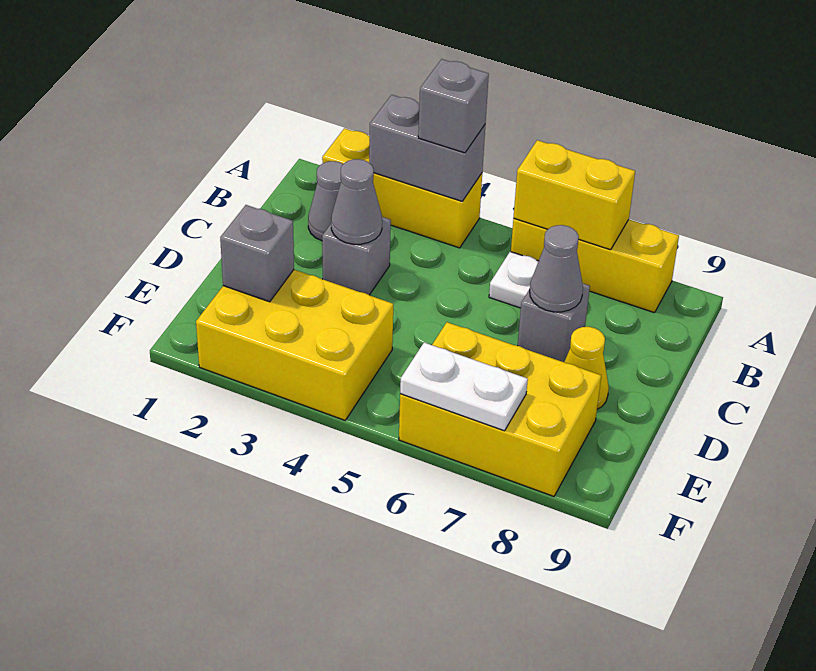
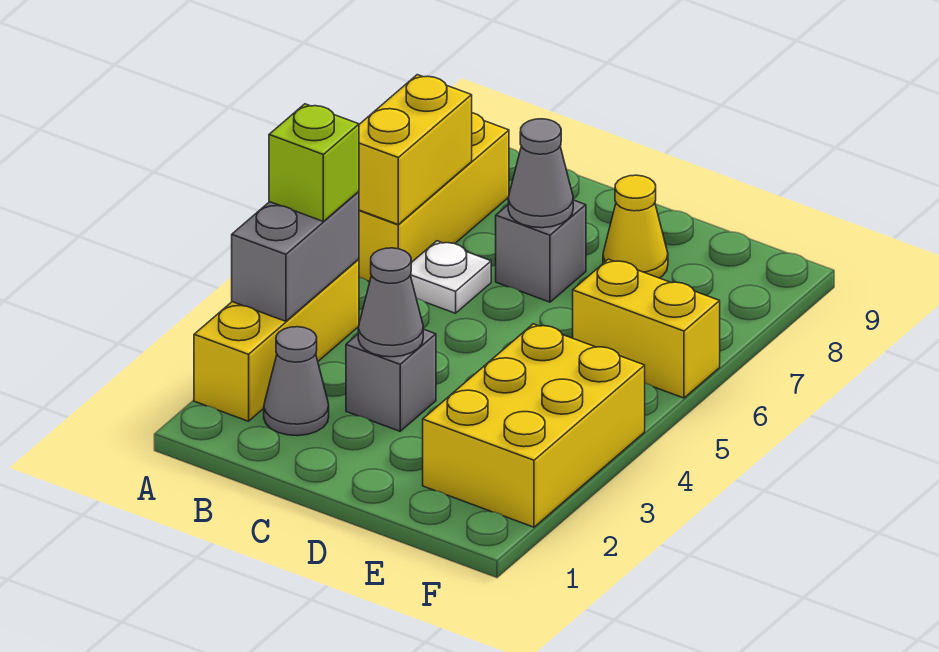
grey 1x1 brick [418,59,489,153] -> lime 1x1 brick [269,104,359,221]
grey 1x1 brick [220,205,294,302] -> none
yellow 2x3 brick [399,322,601,496] -> yellow 1x2 brick [573,259,720,398]
white 1x2 plate [400,343,528,431] -> none

